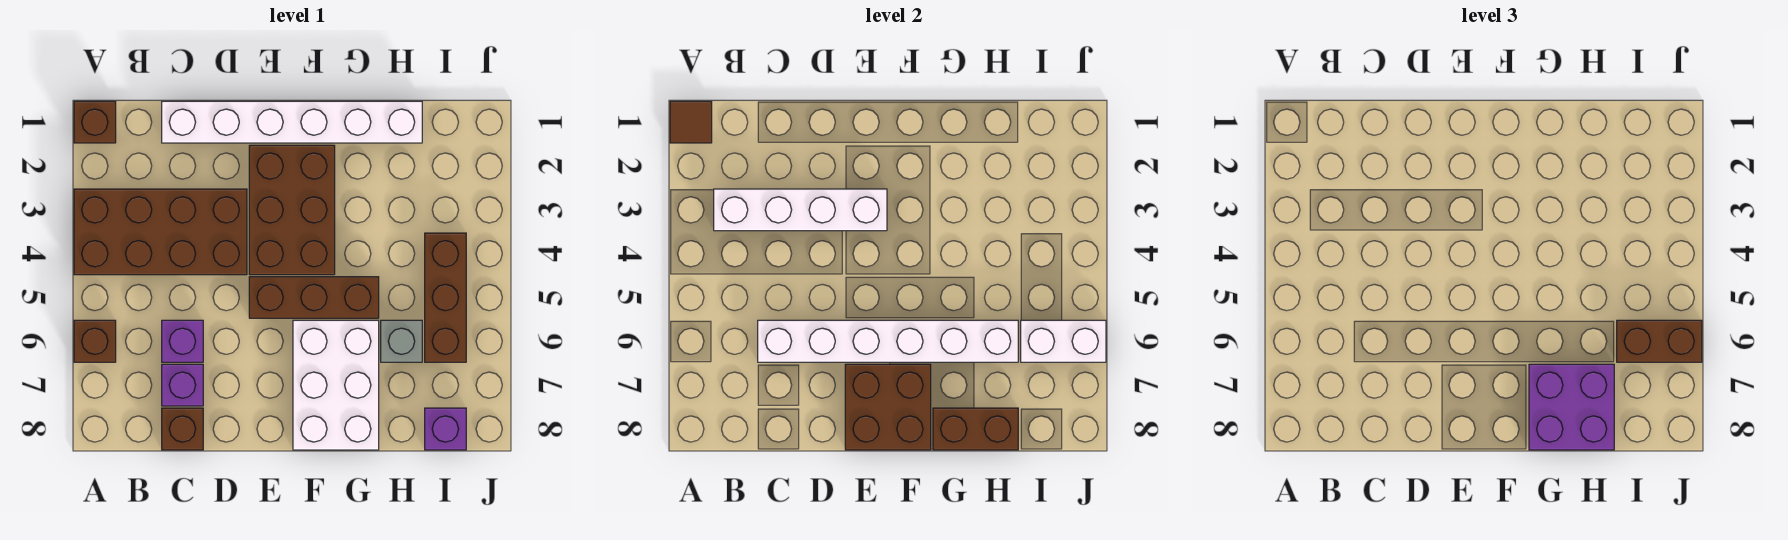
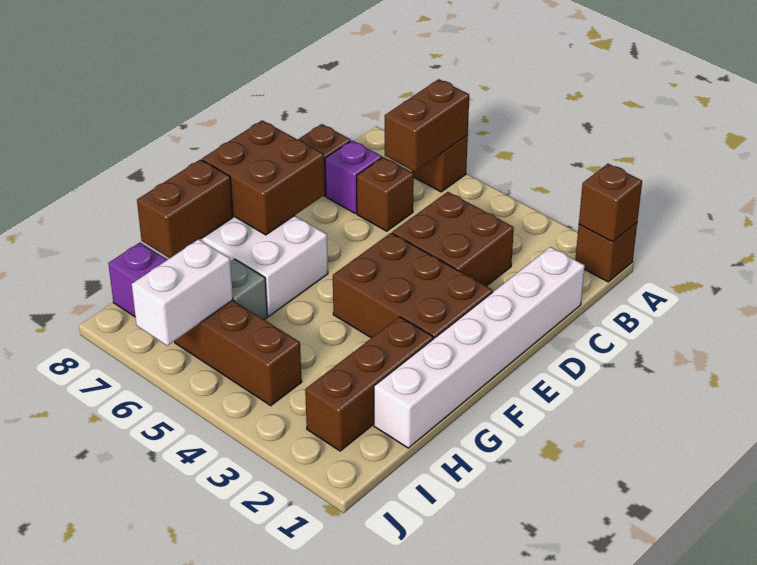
brown 1x1 tile [670,101,712,143] -> brown 1x1 brick [579,164,642,242]
brown 2x4 brick [74,189,247,275] -> brown 2x2 brick [392,192,514,286]
white 1x4 brick [714,189,887,231] -> none
purple 1x1 brick [162,320,203,362] -> brown 1x1 brick [357,157,414,231]
white 1x6 brick [758,320,1018,362] -> none
brown 1x3 brick [249,277,379,318] -> brown 1x3 brick moved to [305,317,433,451]
purple 2x2 brick [1529,364,1614,450] -> none
brown 1x2 brick [1617,320,1702,362] -> brown 1x2 brick moved to [385,79,469,172]

